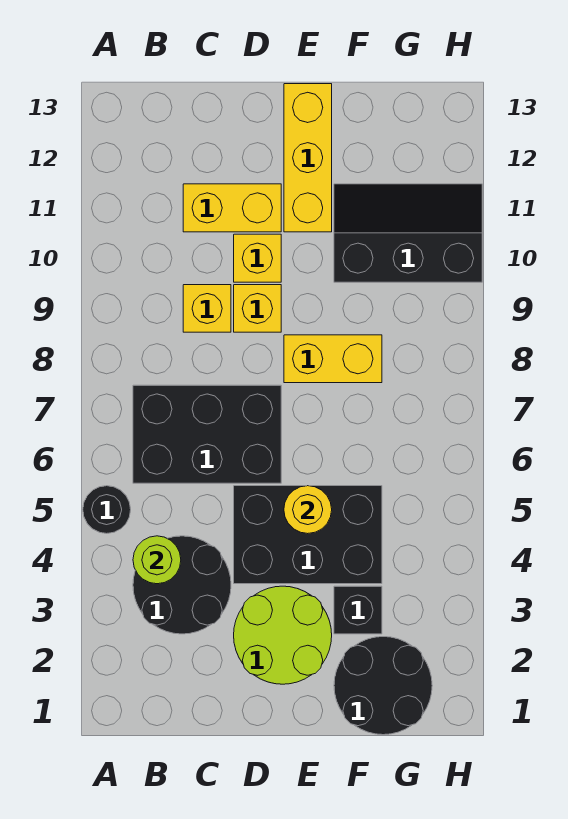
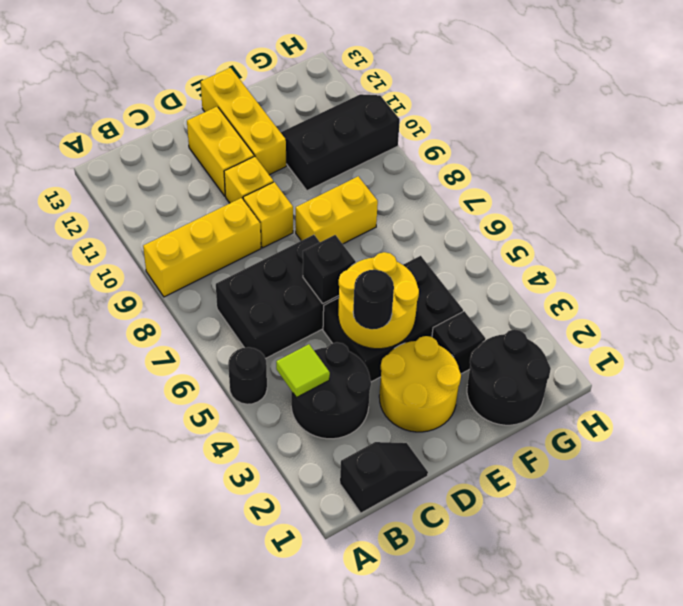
none -> black 1x2 slope [340,442,428,513]
lime 1x1 round brick [133,536,181,584] -> lime 1x1 tile [276,344,330,398]
yellow 1x1 brick [183,285,231,332] -> yellow 1x3 brick [143,198,261,297]
yellow 1x2 brick [183,184,281,232] -> yellow 1x2 brick turned to [187,107,254,196]
lime 2x2 round brick [234,586,332,684] -> yellow 2x2 round brick [379,336,461,432]
none -> black 1x1 round brick [353,270,394,329]
none -> black 1x1 brick [303,235,356,304]
yellow 1x1 round brick [284,486,332,534] -> yellow 2x2 round brick [338,252,419,349]

